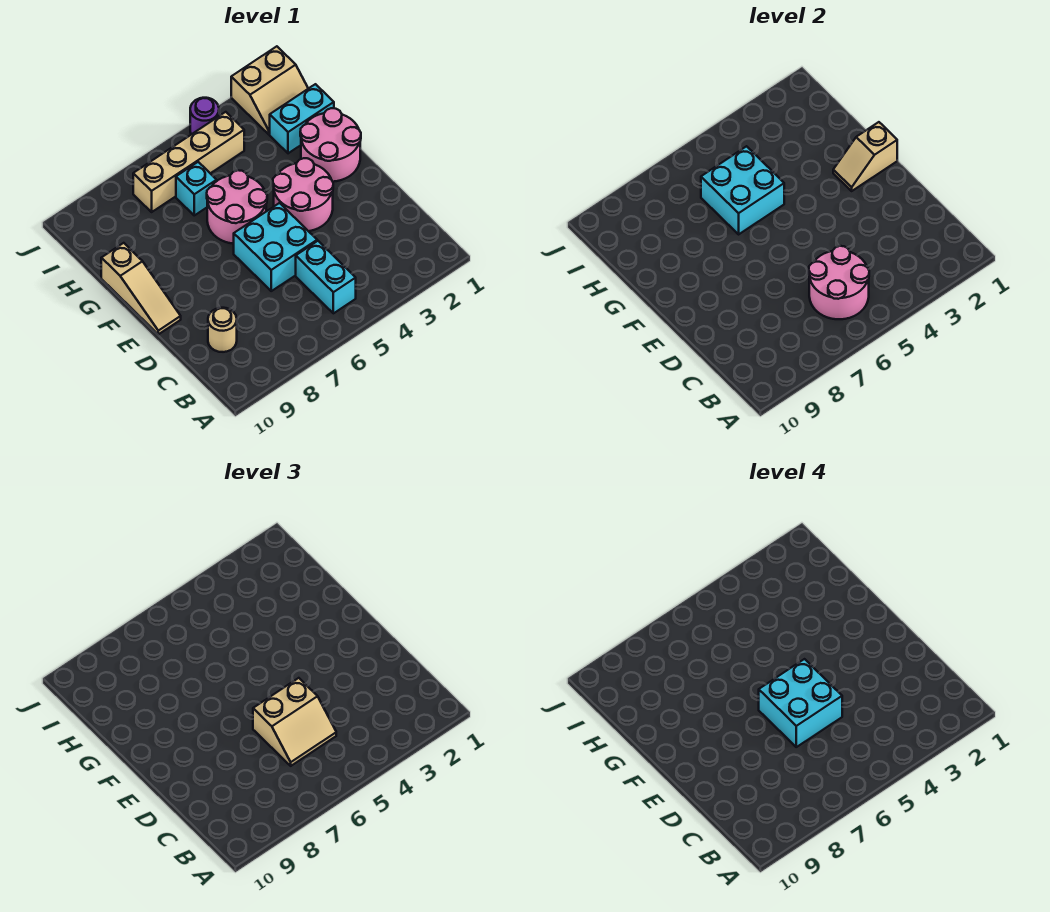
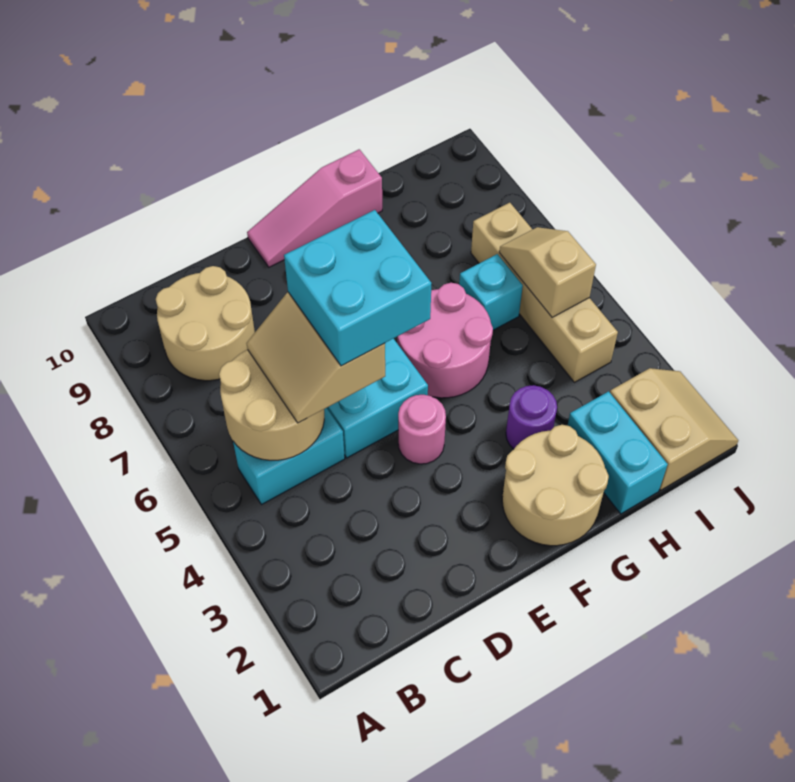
pink 2x2 round brick [809,246,869,319] -> tan 2x2 round brick [219,350,324,460]
tan 1x1 round brick [208,308,237,352] -> tan 2x2 round brick [156,266,255,381]
pink 2x2 round brick [273,158,333,231] -> pink 1x1 round brick [398,395,446,464]
tan 1x3 slope [101,243,181,334] -> pink 1x3 slope [247,149,382,267]
pink 2x2 round brick [300,108,361,182] -> tan 2x2 round brick [502,425,609,546]
tan 1x2 slope [833,122,897,191] -> tan 1x2 slope moved to [499,227,596,317]
cyan 2x2 brick [701,146,784,234] -> none
tan 2x2 slope [231,46,308,134] -> tan 2x2 slope turned to [610,368,738,490]
purple 1x1 round brick [190,98,219,134] -> purple 1x1 round brick moved to [506,385,557,449]

